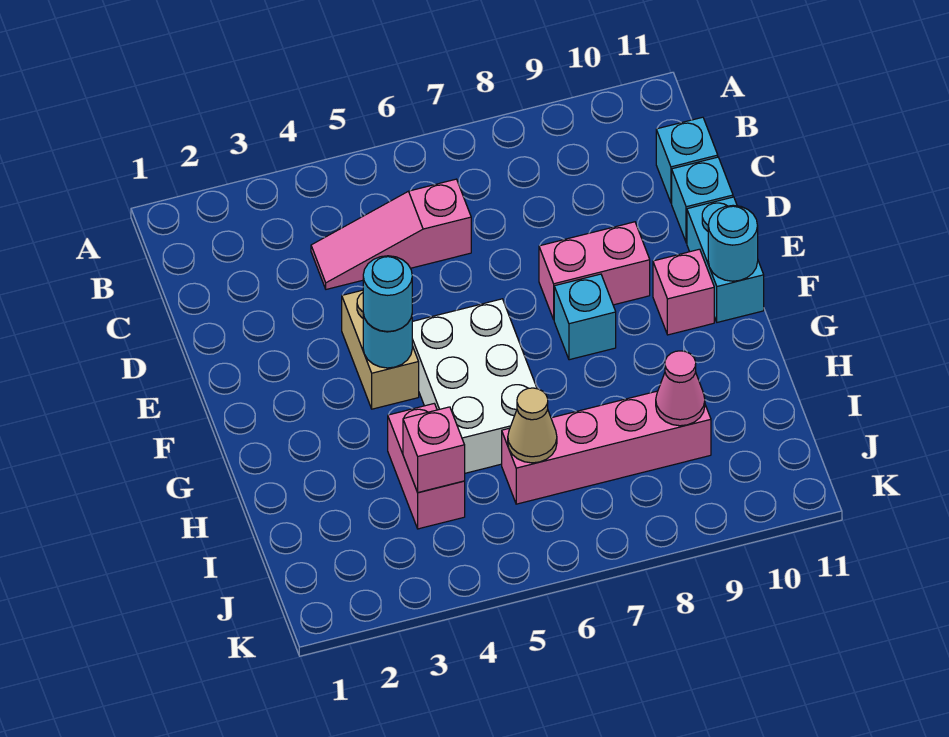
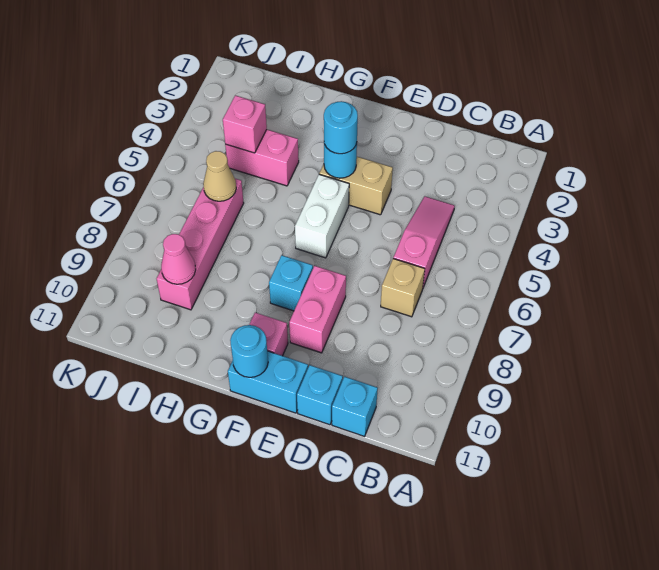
none -> tan 1x1 brick [381,259,425,317]
white 2x3 brick [412,299,537,473] -> white 1x2 brick [295,174,349,258]

